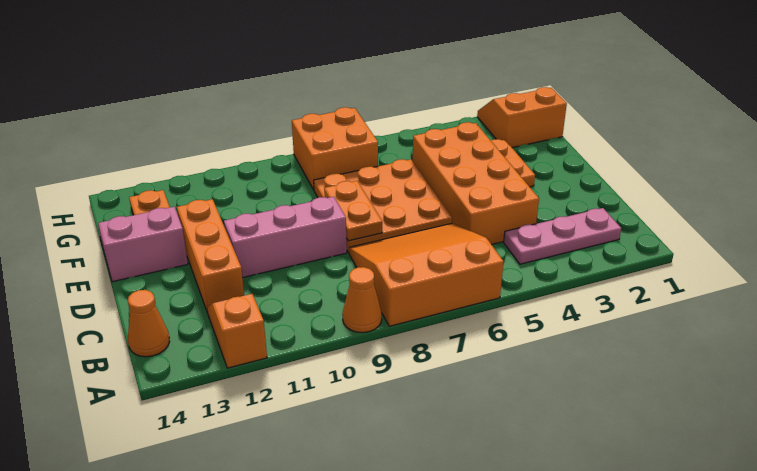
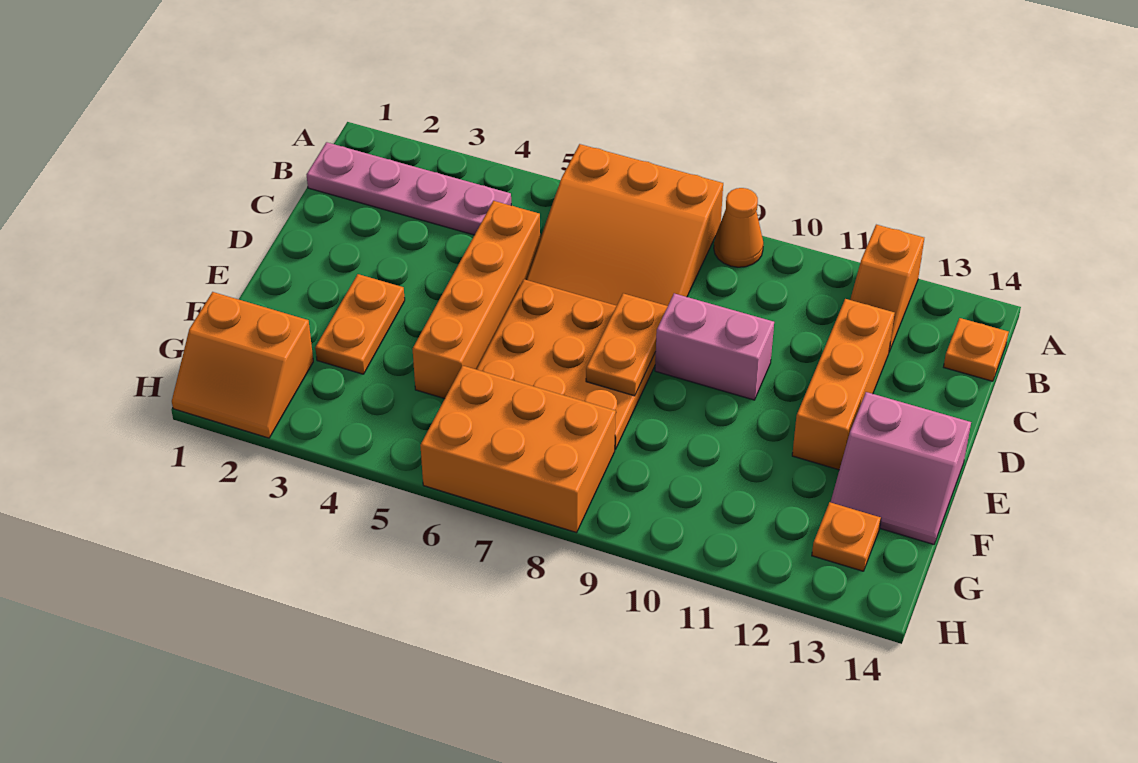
pink 1x3 plate [504,208,621,264] -> pink 1x4 plate [307,142,511,235]
orange 1x1 cone [128,290,170,357] -> orange 1x1 plate [944,318,1008,381]
orange 2x4 brick [413,122,539,245] -> orange 1x4 brick [413,201,540,399]
pink 1x3 brick [224,197,347,278] -> pink 1x2 brick [655,293,774,400]
orange 2x2 brick [292,107,378,190] -> orange 2x3 brick [420,366,616,533]

